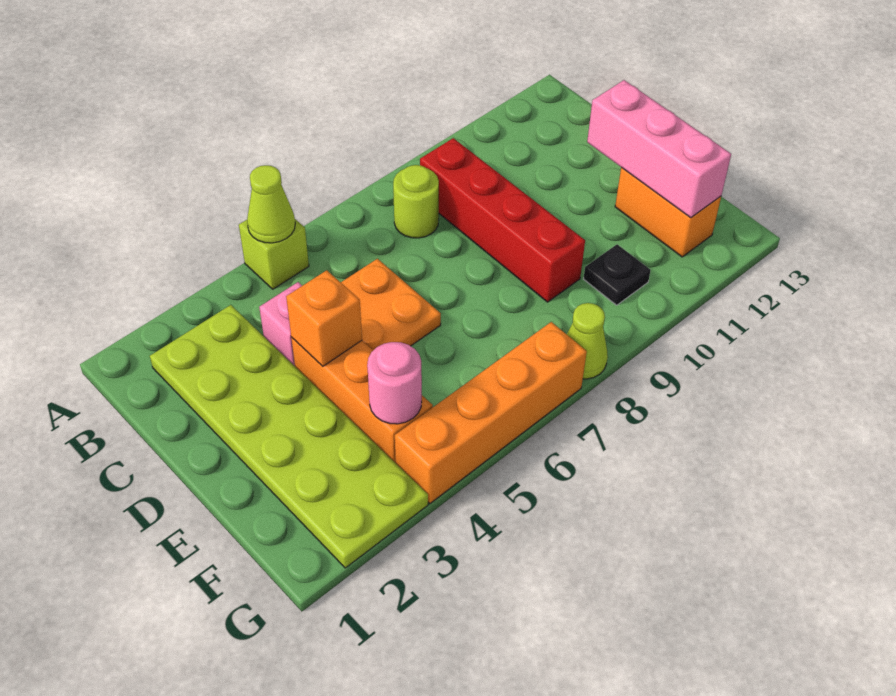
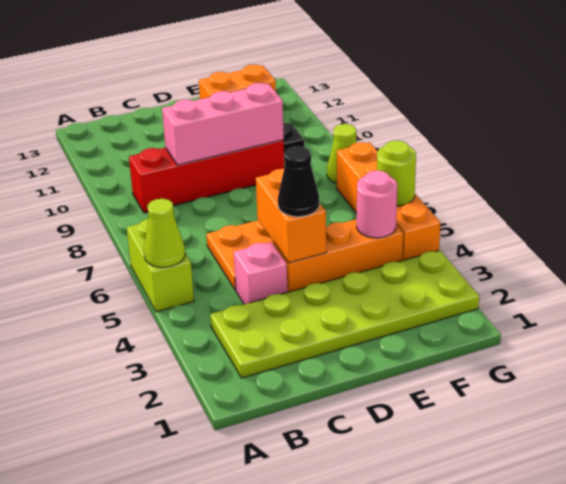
lime 1x1 brick [239,219,309,289] -> lime 1x2 brick [127,219,194,312]
lime 1x1 round brick [393,165,439,238] -> lime 1x1 round brick moved to [377,140,416,206]
orange 1x1 brick [286,270,362,366] -> orange 1x2 brick [256,169,326,263]
none -> black 1x1 cone [278,146,319,217]
pink 1x3 brick [587,80,731,218] -> pink 1x3 brick moved to [162,83,284,165]

